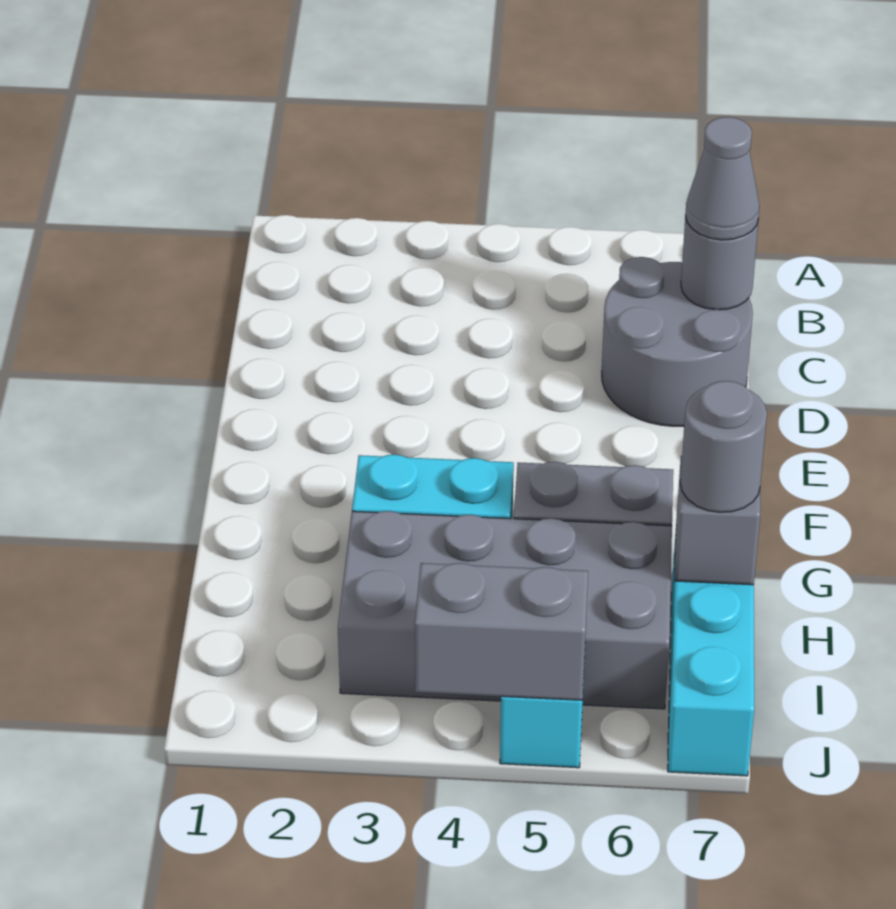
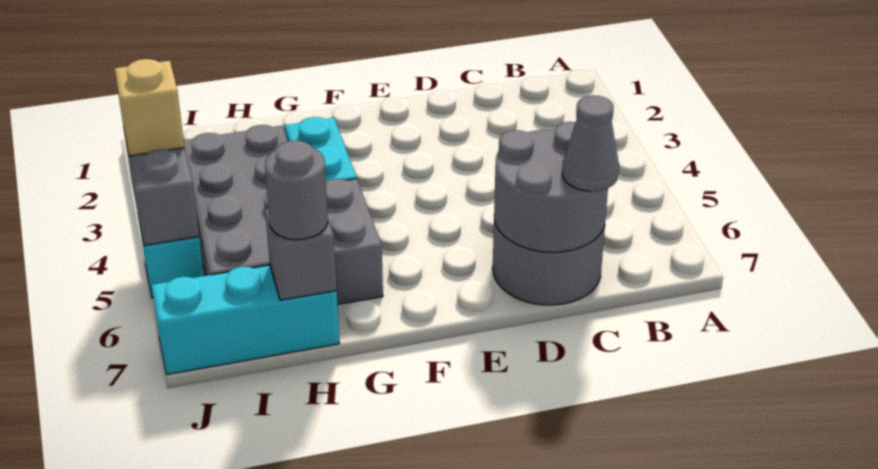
grey 1x1 round brick [681,217,758,310] -> grey 2x2 round brick [494,122,608,252]
none -> tan 1x1 brick [115,59,184,156]

